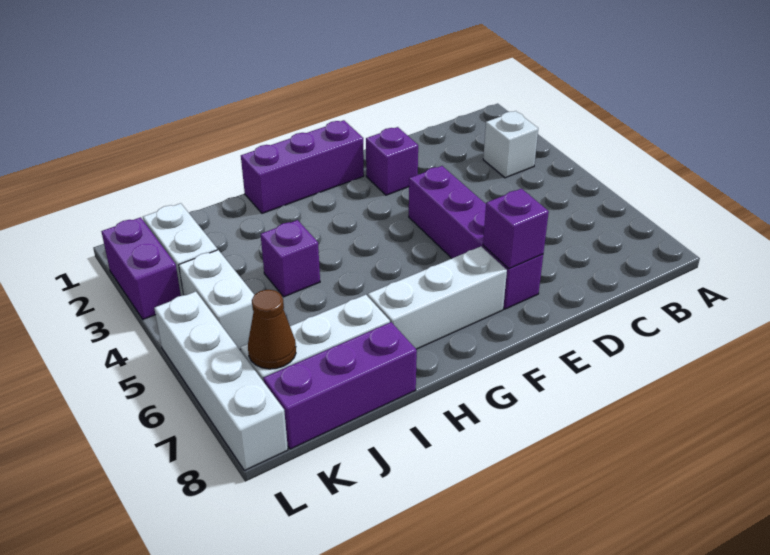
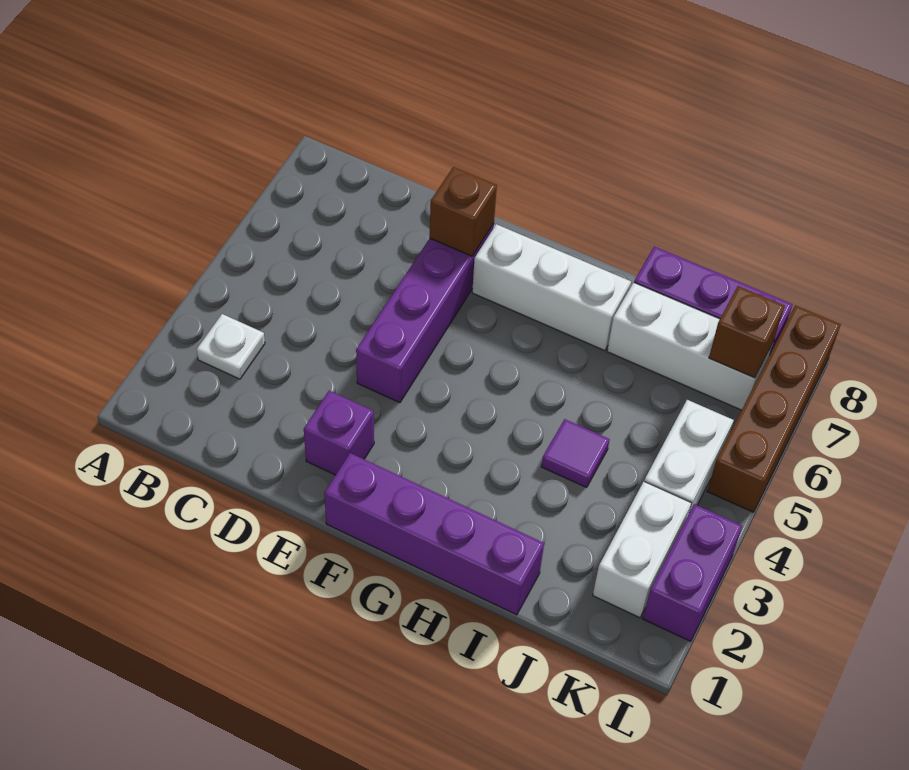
white 1x1 brick [483,111,538,178] -> white 1x1 plate [197,314,265,379]
purple 1x1 brick [483,189,549,269] -> brown 1x1 brick [430,167,497,256]
purple 1x3 brick [241,120,364,213] -> purple 1x4 brick [324,453,544,615]
purple 1x1 brick [261,220,320,297] -> purple 1x1 tile [542,419,610,488]
brown 1x1 cone [248,290,296,369] -> brown 1x1 brick [709,286,785,378]
white 1x4 brick [154,292,288,471] -> brown 1x4 brick [707,305,841,512]

